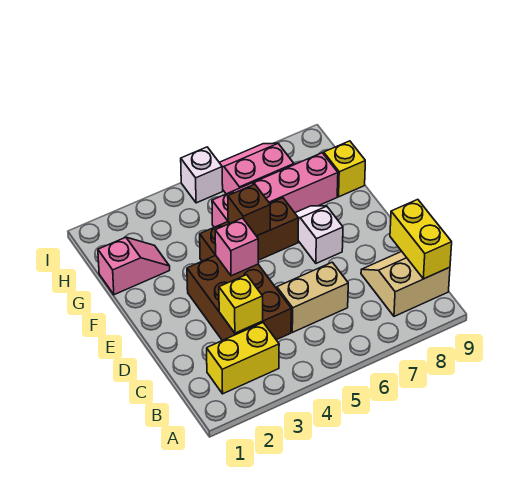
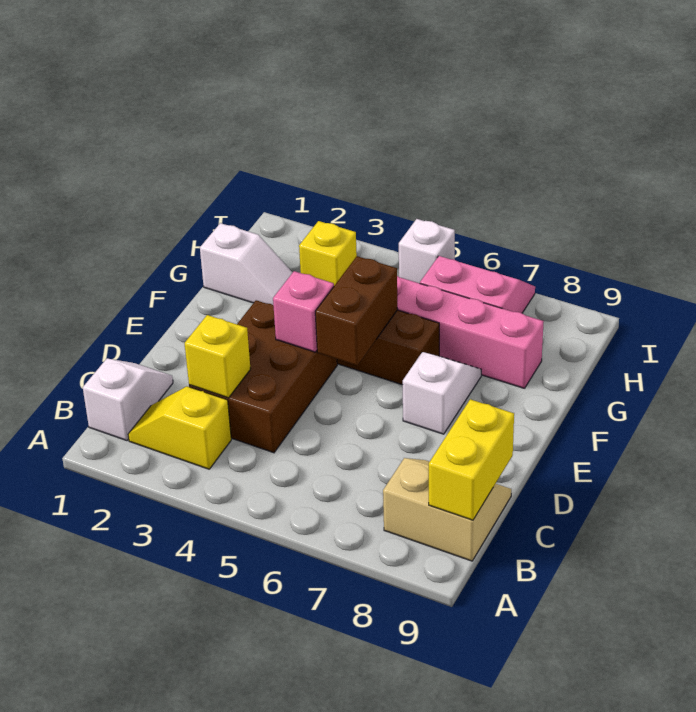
none -> white 1x2 slope [83,359,173,441]
yellow 1x2 brick [207,323,279,394] -> yellow 1x2 slope [128,386,231,469]
tan 1x2 brick [277,262,348,332] -> none
brown 1x1 brick [228,184,270,236] -> brown 1x2 brick [315,256,398,366]
pink 1x2 slope [98,237,170,295] -> white 1x2 slope [200,223,293,305]
yellow 1x1 brick [324,141,365,197] -> yellow 1x1 brick moved to [299,221,357,286]

